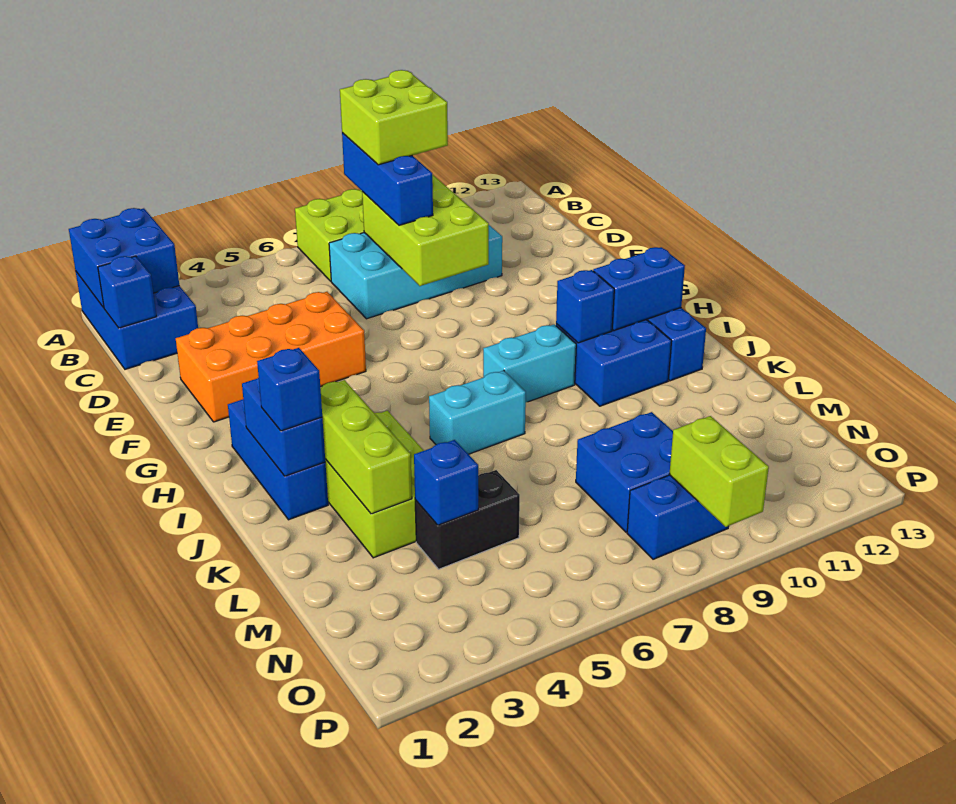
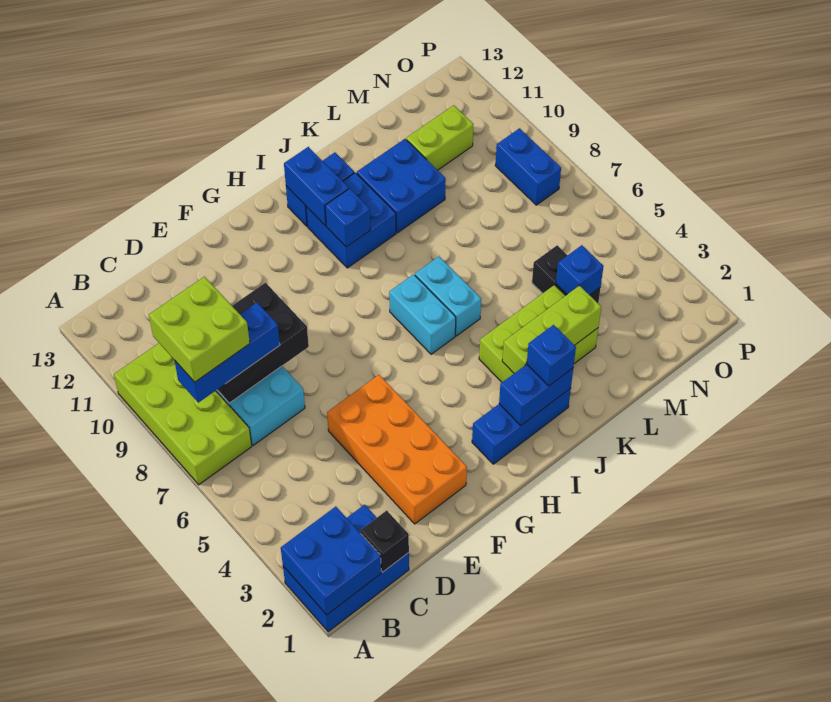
blue 1x1 brick [98,256,156,328] -> black 1x1 brick [360,510,409,572]
lime 2x3 brick [362,174,489,286] -> black 2x3 brick [217,283,309,403]
cyan 1x2 brick [483,324,576,402] -> cyan 1x2 brick moved to [389,274,456,354]
blue 2x2 brick [576,412,673,532] -> blue 2x2 brick moved to [357,139,446,233]
lime 1x2 brick [669,416,769,527] -> lime 1x2 brick moved to [406,105,474,170]

